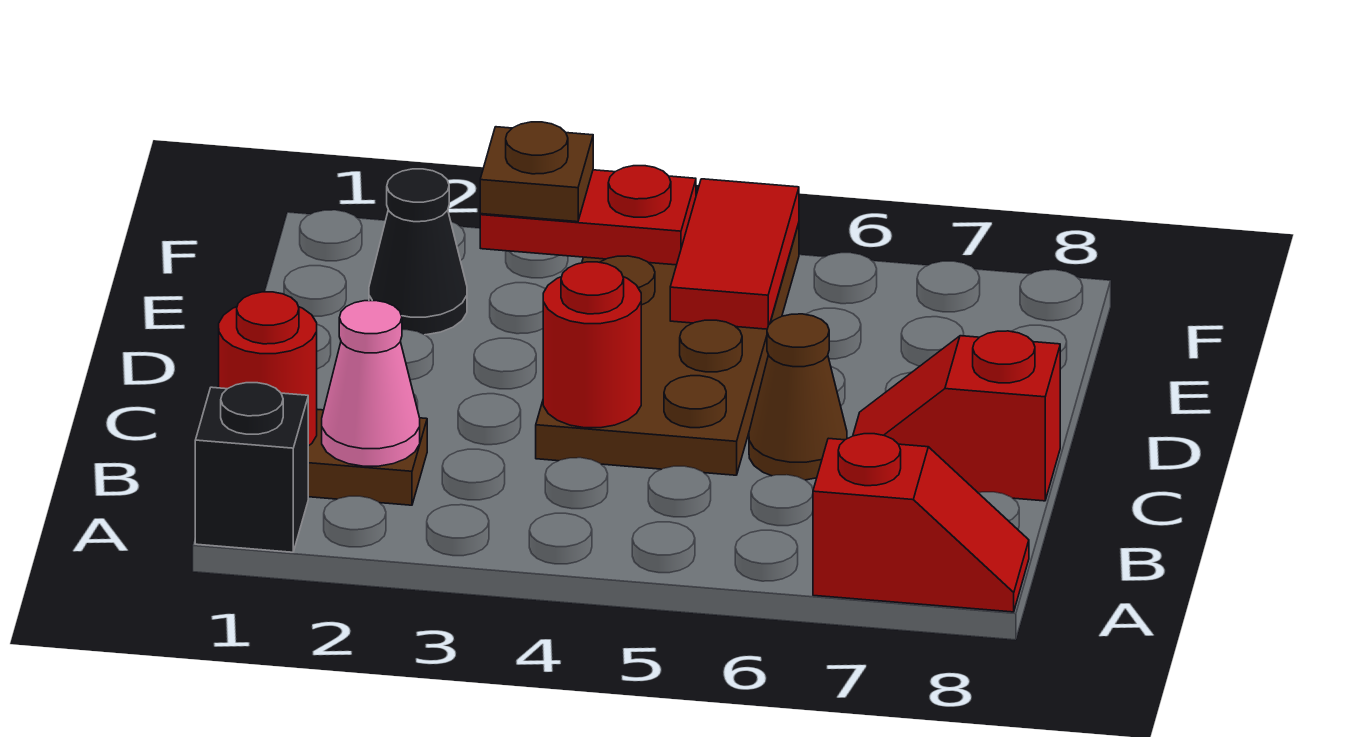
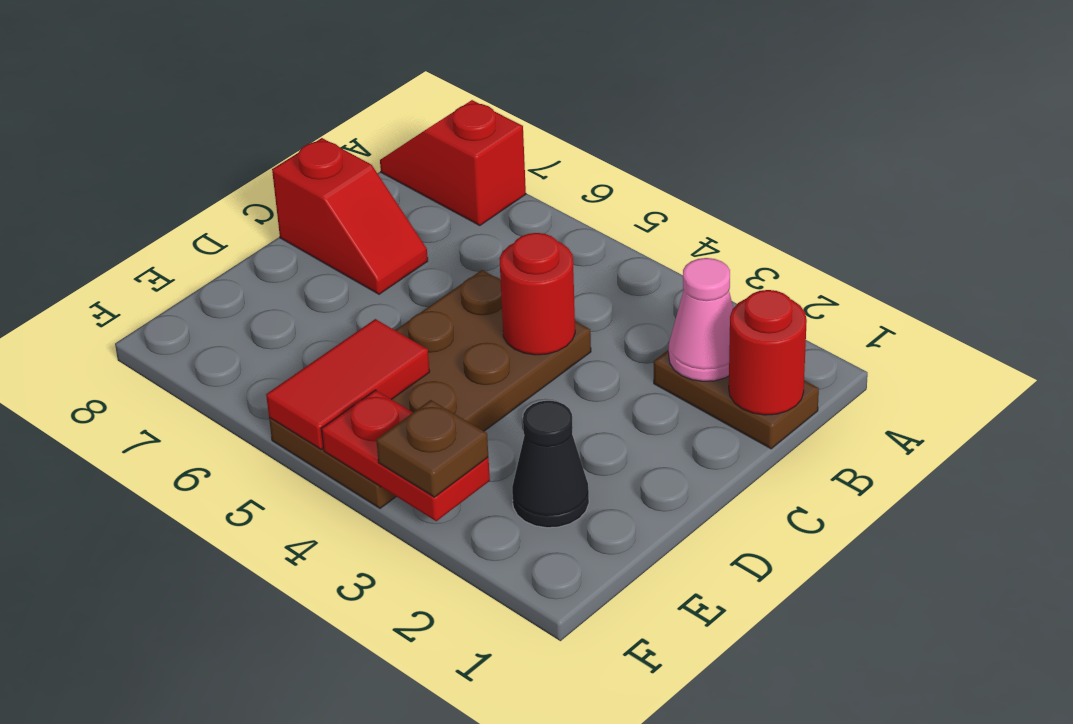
black 1x1 brick [195,383,308,552] -> none
brown 1x1 cone [749,314,847,480] -> none

